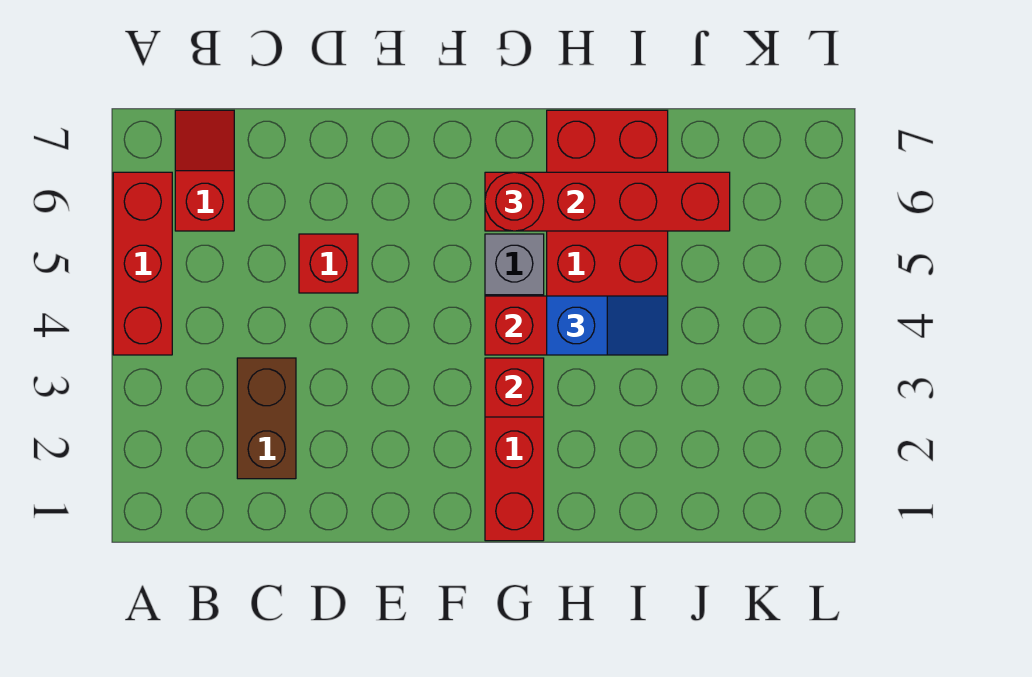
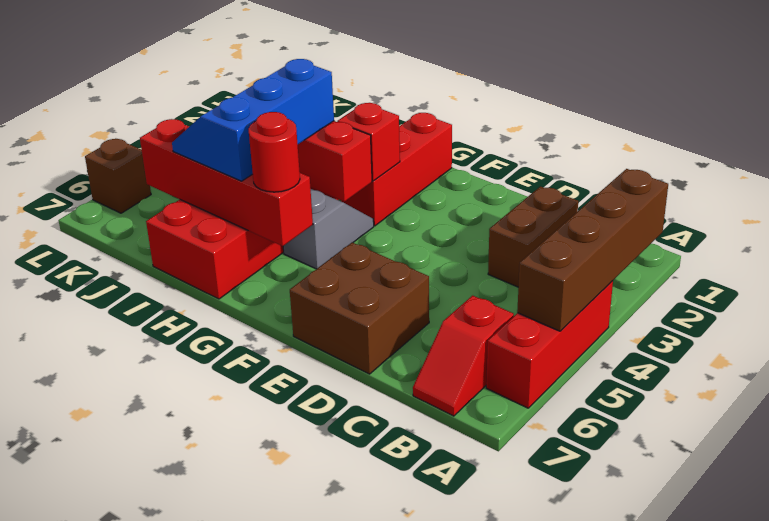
none -> brown 1x4 brick [517,169,668,331]
red 1x1 brick [299,234,358,293] -> none
none -> brown 2x2 brick [290,243,429,374]
blue 1x2 slope [547,296,668,355] -> blue 2x3 slope [172,59,334,181]
none -> brown 1x1 brick [85,139,151,213]

